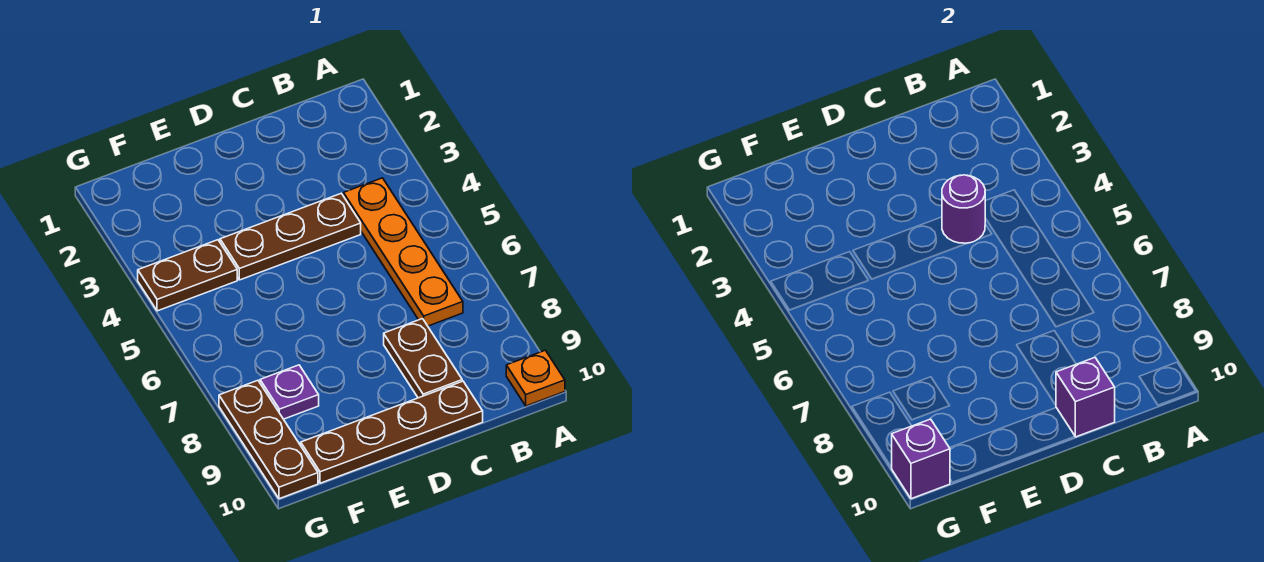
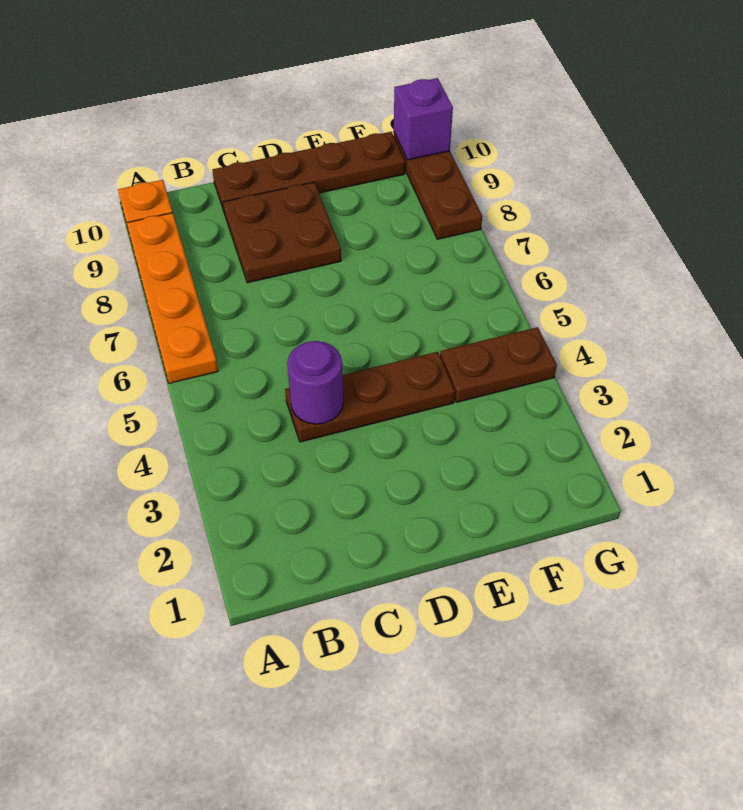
orange 1x4 plate [343,178,463,326] -> orange 1x4 plate moved to [127,213,218,383]
brown 1x2 plate [384,319,462,398] -> brown 2x2 plate [223,182,341,283]
purple 1x1 brick [1056,357,1115,437] -> none
purple 1x1 plate [260,365,319,419] -> none

